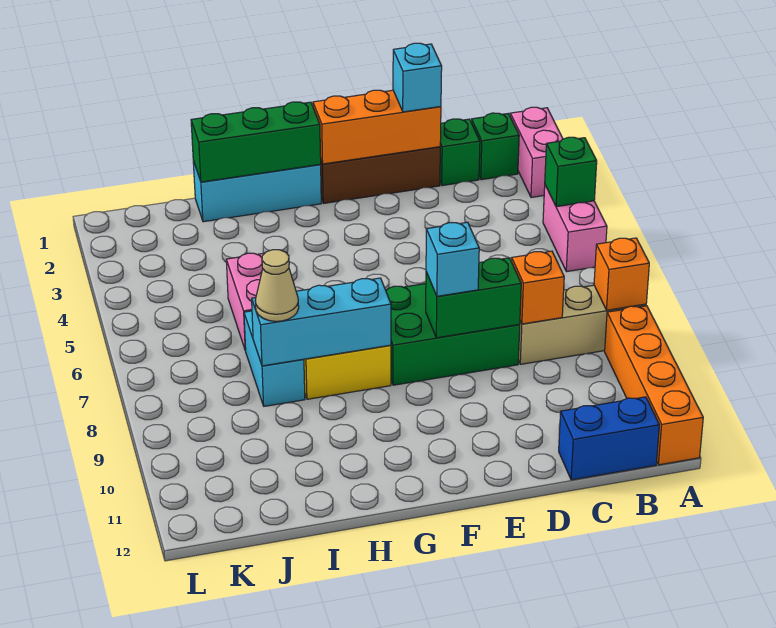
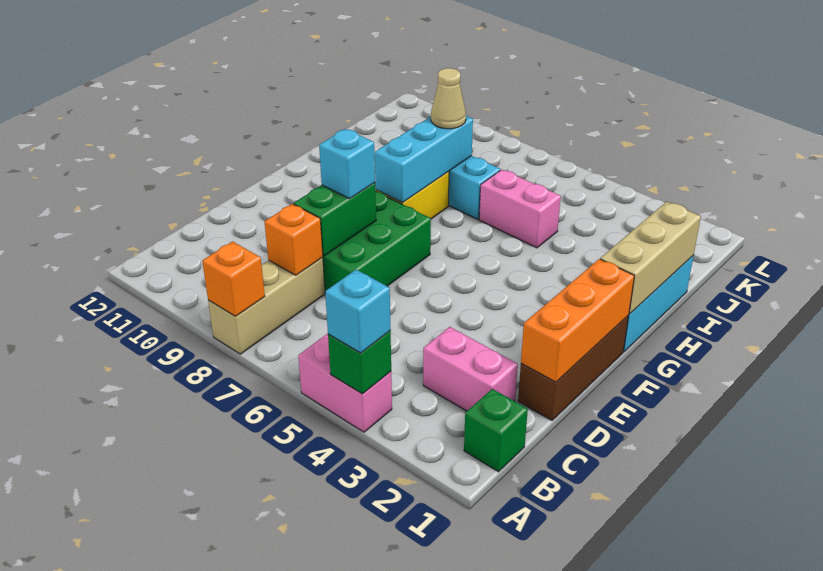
pink 1x2 brick [510,107,563,197] -> pink 1x2 brick moved to [423,327,518,411]
orange 1x4 brick [605,306,703,465] -> none
blue 1x2 brick [559,397,659,480] -> none
green 1x1 brick [440,119,480,186] -> none
cyan 1x1 brick [393,43,442,112] -> cyan 1x1 brick moved to [325,270,391,353]
green 1x3 brick [191,102,321,182] -> tan 1x3 brick [600,202,701,314]

